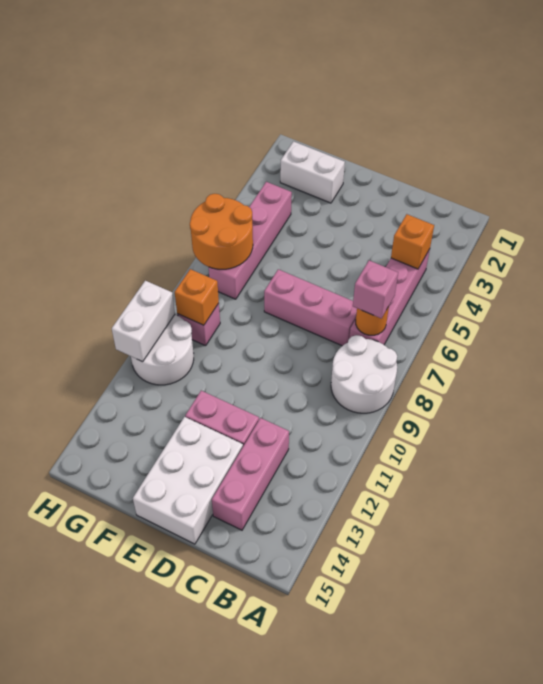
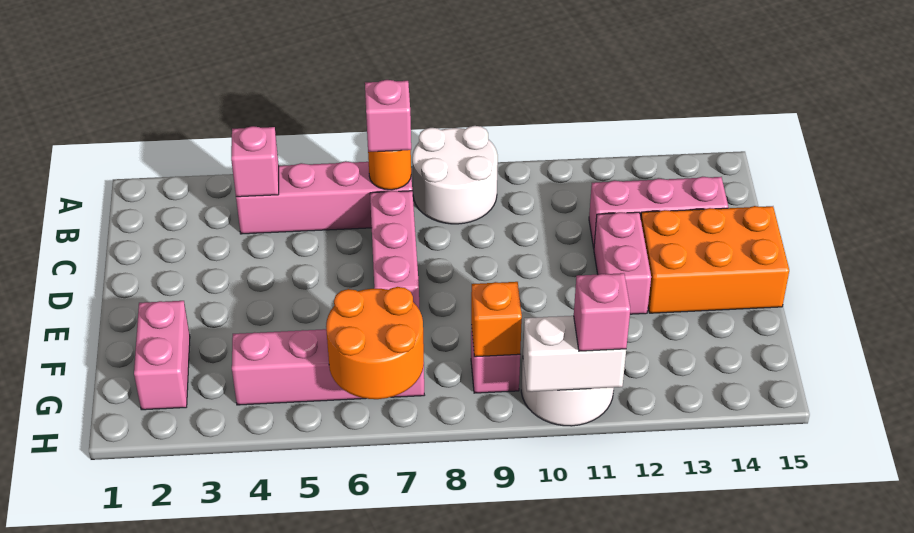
orange 1x1 brick [391,214,434,269] -> pink 1x1 brick [231,126,279,197]
white 2x3 brick [133,417,243,544] -> orange 2x3 brick [641,206,789,313]
white 1x2 brick [280,141,345,203] -> pink 1x2 brick [134,301,190,410]
none -> pink 1x1 brick [574,273,630,351]

